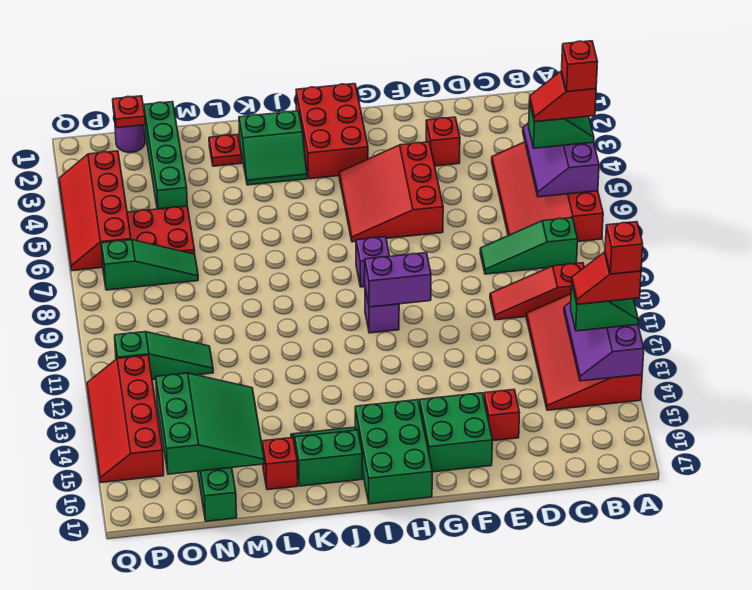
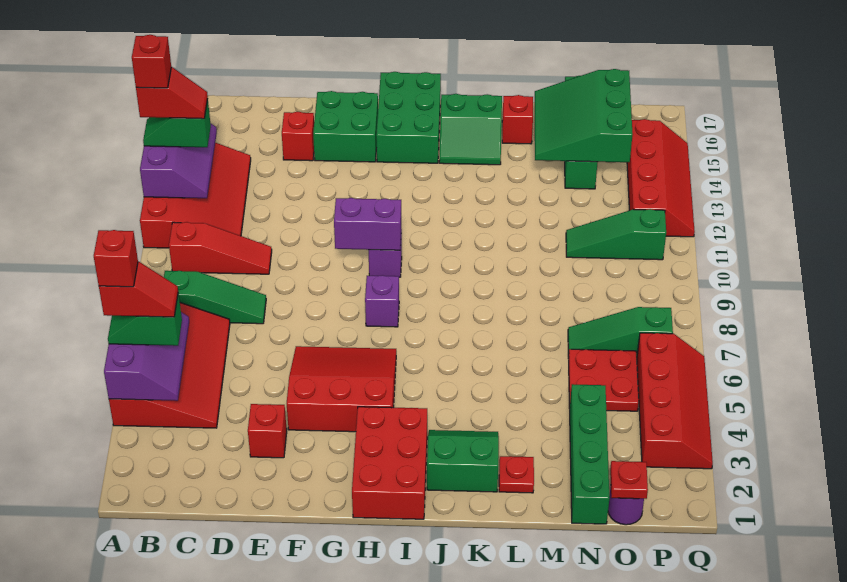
red 3x3 slope [339,142,443,242] -> red 3x3 slope turned to [287,346,396,432]

